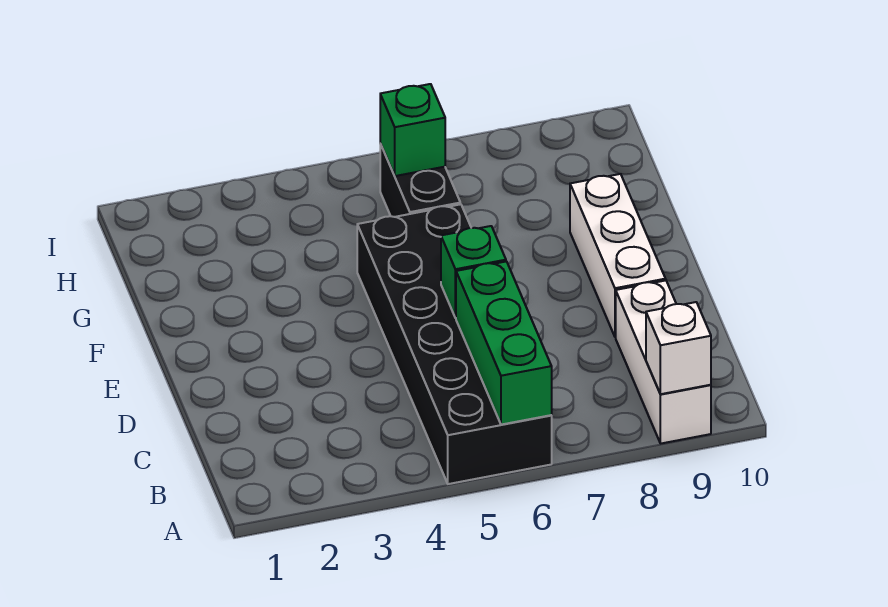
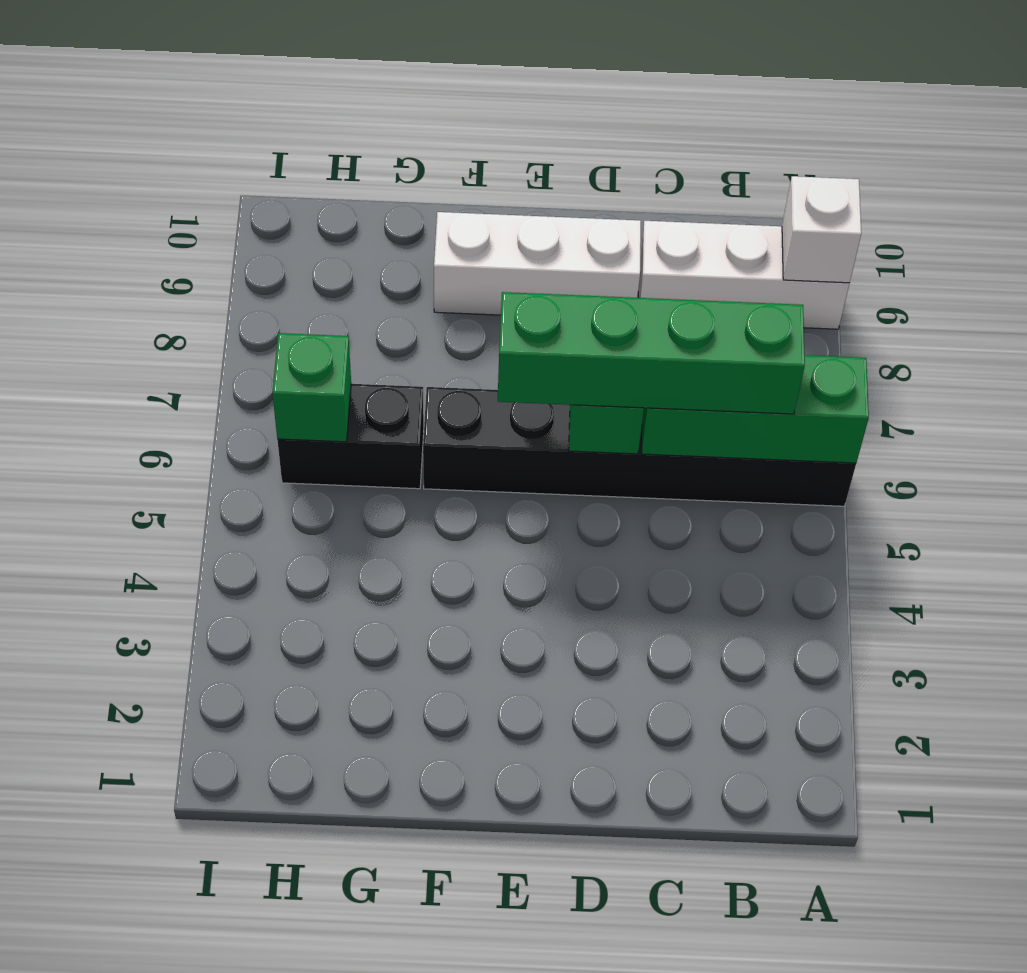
black 2x6 brick [357,204,552,484] -> black 1x6 brick [423,387,856,506]
none -> green 1x4 brick [498,292,805,414]

